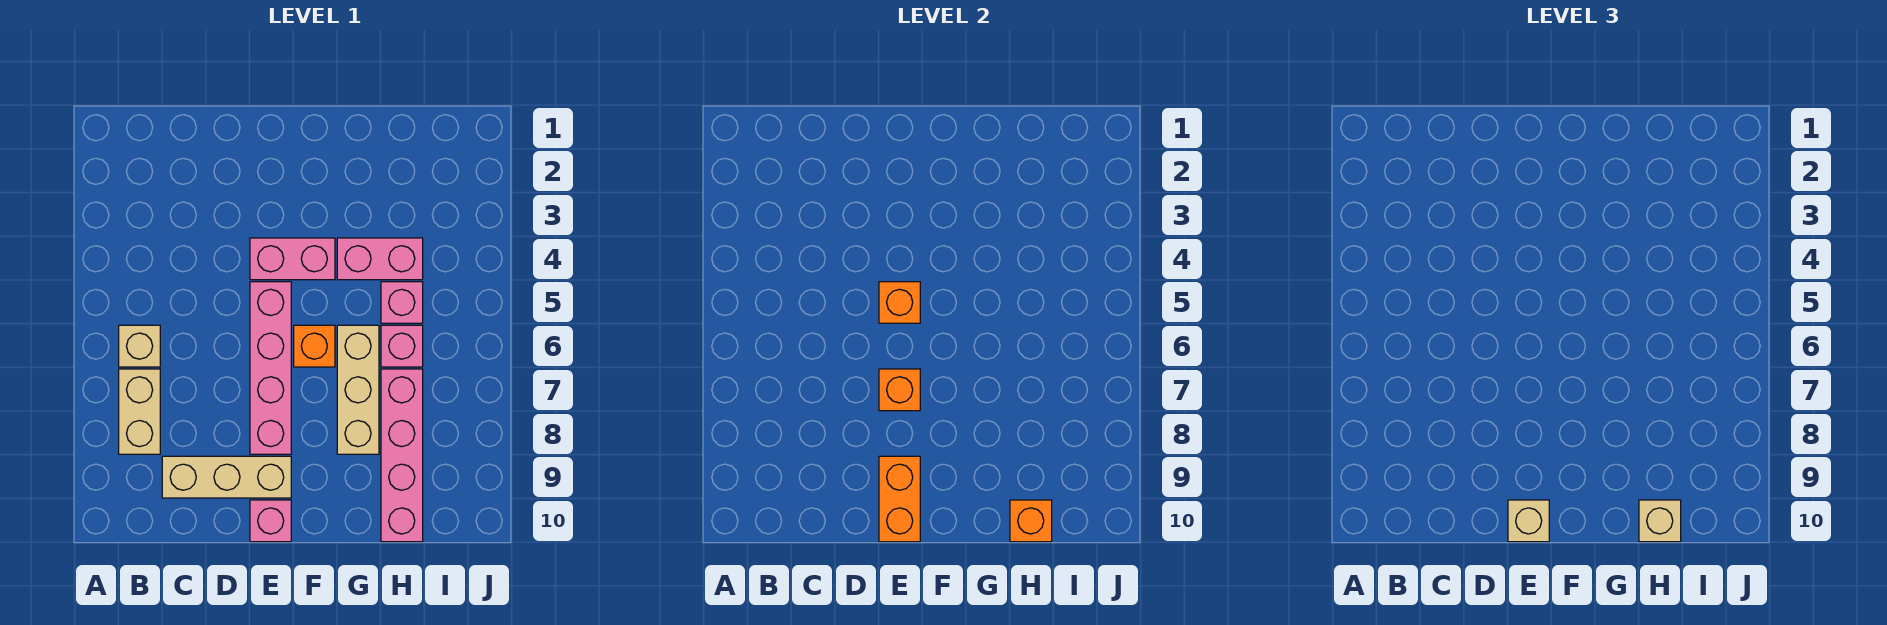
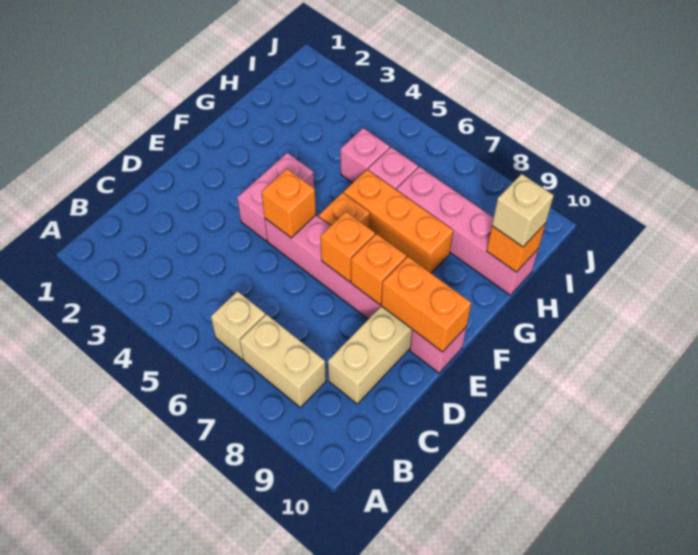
none -> orange 1x1 brick [351,234,406,305]
tan 1x1 brick [1508,500,1549,542] -> none
pink 1x2 brick [337,238,423,280] -> none
tan 1x3 brick [337,325,379,454] -> orange 1x3 brick [344,170,453,273]

